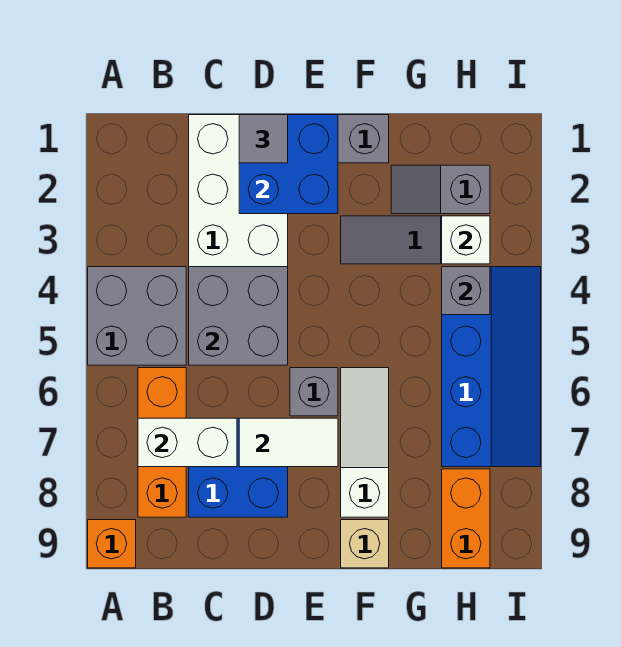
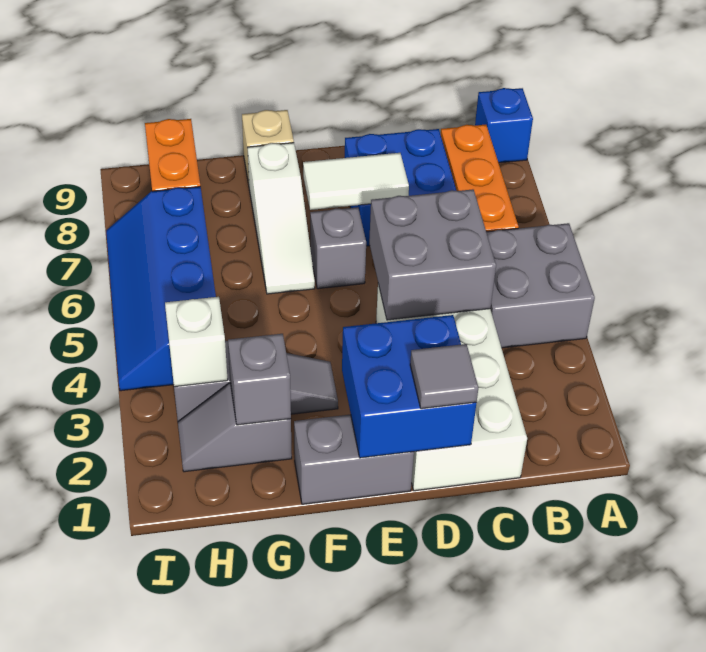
orange 1x1 brick [88,520,136,568] -> blue 1x1 brick [475,88,533,163]
white 1x2 brick [138,418,237,467] -> none
grey 1x2 slope [391,165,490,214] -> grey 1x2 slope turned to [178,383,292,472]
grey 1x1 brick [442,267,490,315] -> grey 1x1 brick moved to [228,334,291,425]

